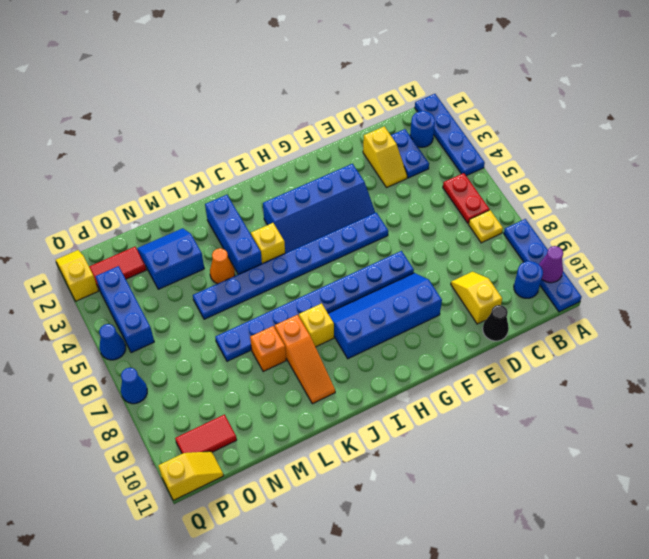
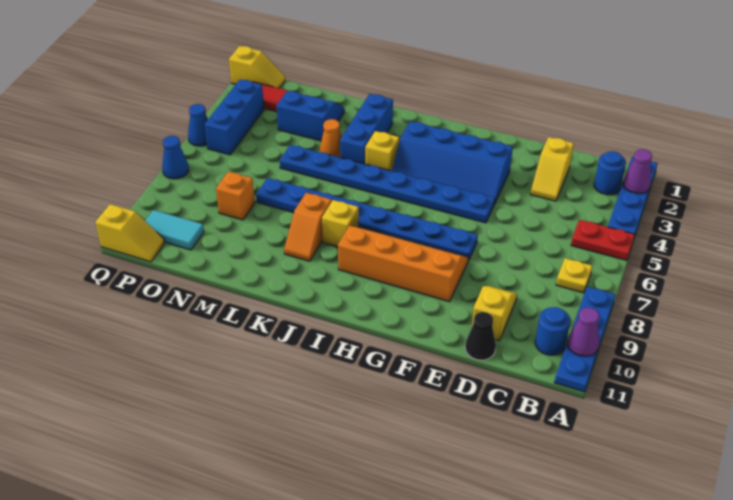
none -> purple 1x1 cone [623,149,652,194]
red 1x2 plate [443,173,490,224] -> red 1x2 plate turned to [571,220,635,260]
blue 1x2 plate [391,129,429,178] -> none
blue 2x4 slope [328,273,442,359] -> orange 2x4 slope [338,226,468,302]
orange 1x3 slope [275,315,335,404] -> orange 1x2 slope [284,193,332,261]
orange 1x1 brick [250,326,286,372] -> orange 1x1 brick moved to [216,172,255,220]
red 1x2 tile [175,415,237,454] -> cyan 1x2 tile [145,210,204,250]
yellow 1x2 slope [56,250,98,301] -> yellow 1x2 slope turned to [229,46,285,88]

